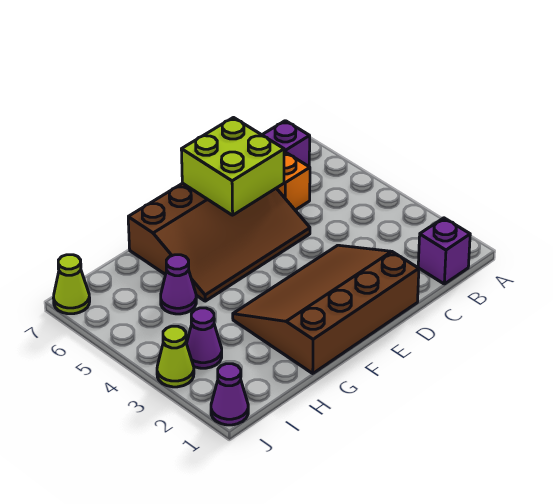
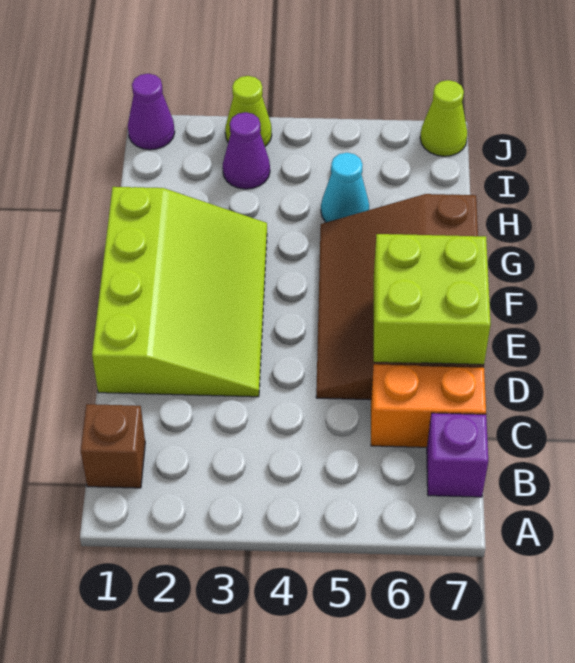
purple 1x1 brick [418,218,470,284] -> brown 1x1 brick [81,404,145,488]
brown 3x4 slope [233,245,419,373] -> lime 3x4 slope [92,187,267,397]
purple 1x1 cone [161,255,196,314] -> cyan 1x1 cone [321,153,369,222]

